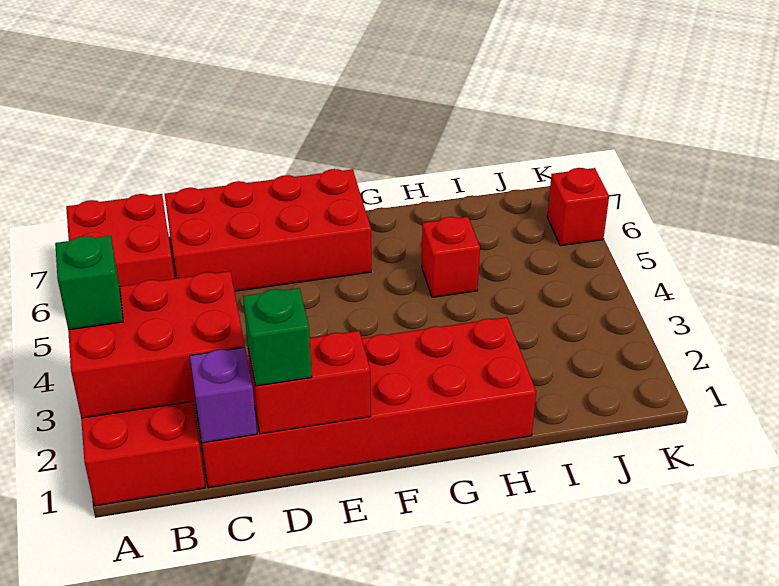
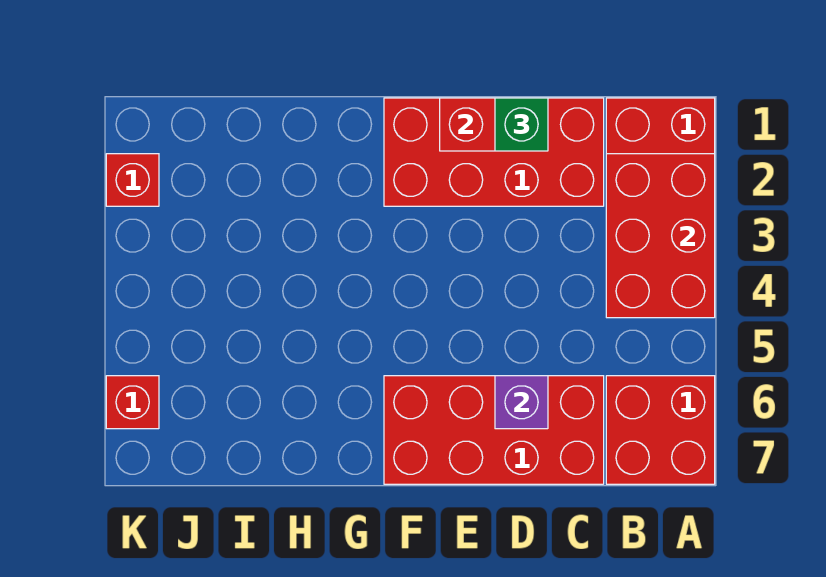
red 2x3 brick [68,271,245,418] -> red 2x3 brick turned to [606,154,715,318]
green 1x1 brick [55,236,123,330] -> none
red 2x6 brick [195,317,536,488] -> red 2x4 brick [384,98,604,206]
purple 1x1 brick [190,347,257,443] -> purple 1x1 brick moved to [495,376,548,429]
red 1x1 brick [422,217,480,297] -> red 1x1 brick moved to [106,154,159,206]

